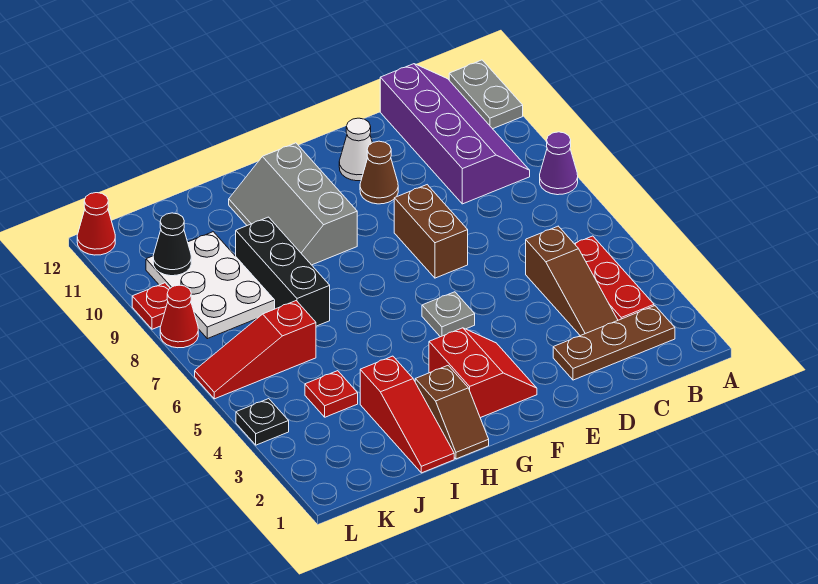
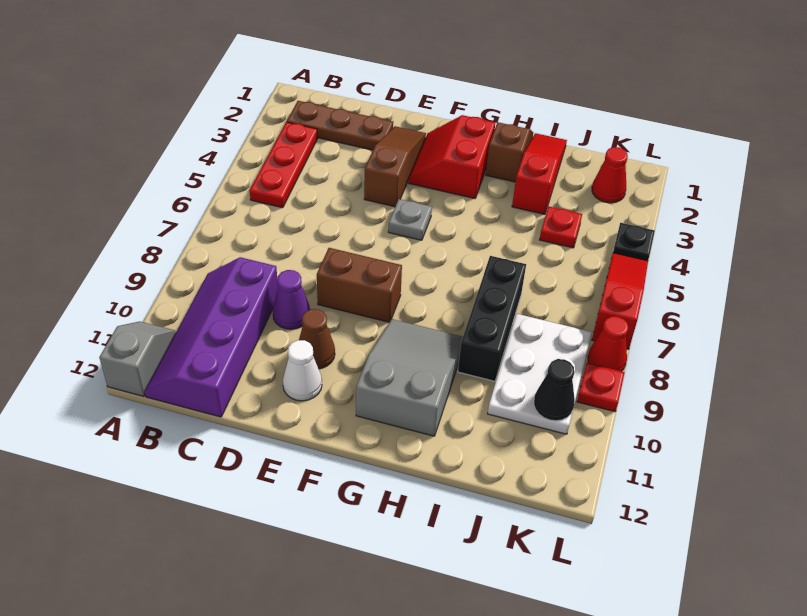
purple 1x1 cone [540,132,578,195] -> purple 1x1 cone moved to [273,270,310,329]
grey 1x2 plate [449,60,523,129] -> grey 1x2 slope [99,322,176,396]
brown 1x3 slope [526,226,618,336] -> brown 1x3 slope moved to [364,126,426,207]
brown 1x2 brick [394,185,468,278] -> brown 1x2 brick turned to [317,248,402,322]
grey 2x3 slope [229,143,357,265] -> grey 2x3 slope turned to [356,319,463,436]
red 1x3 slope [195,301,316,399] -> red 1x3 slope turned to [592,253,648,349]
red 1x1 cone [77,193,115,255] -> red 1x1 cone moved to [592,147,628,203]

